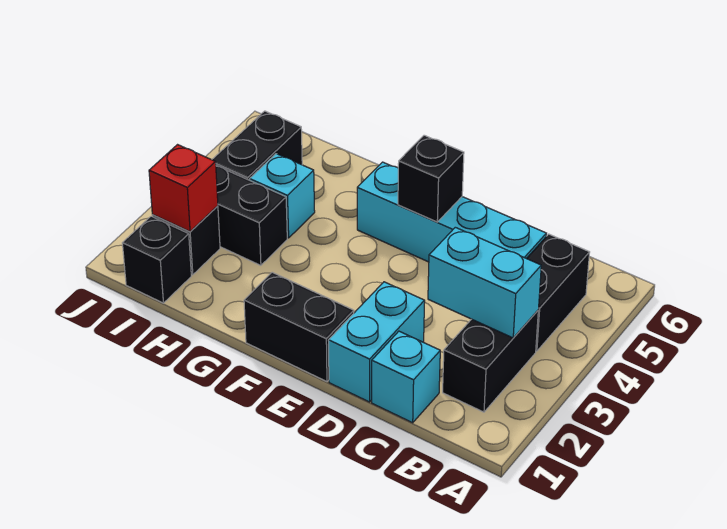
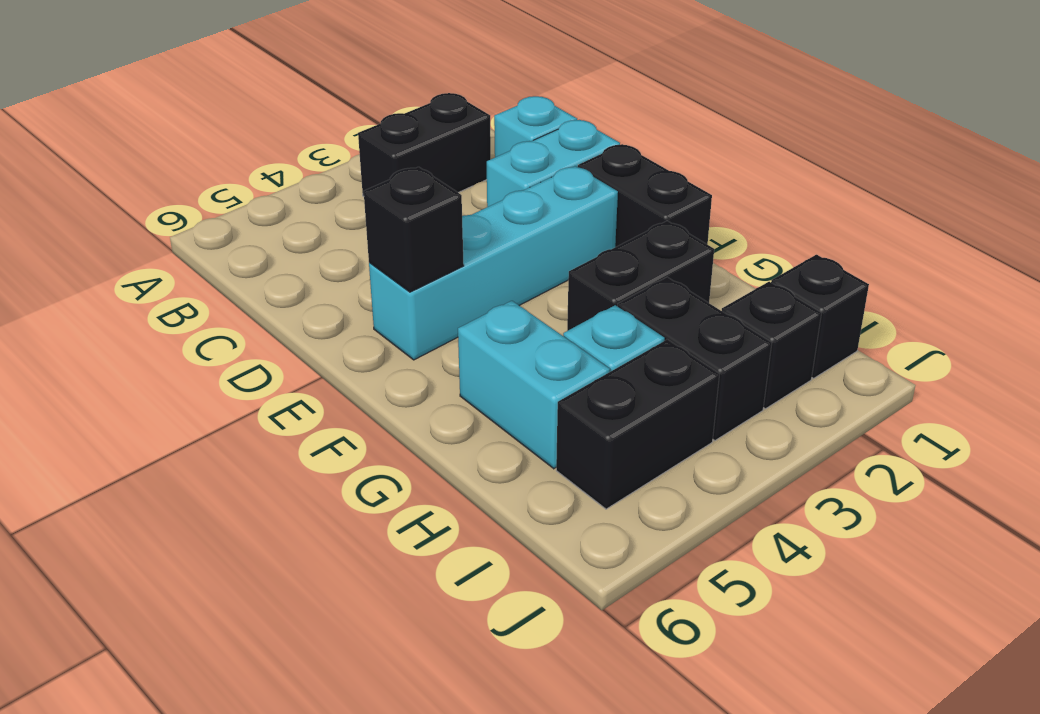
cyan 1x2 brick [428,227,541,338] -> cyan 1x2 brick moved to [458,301,610,469]
black 1x2 brick [527,234,590,351] -> black 1x2 brick moved to [567,221,714,331]
cyan 1x4 brick [357,162,546,262] -> cyan 1x4 brick turned to [369,166,618,360]
red 1x1 brick [149,145,218,232] -> none

